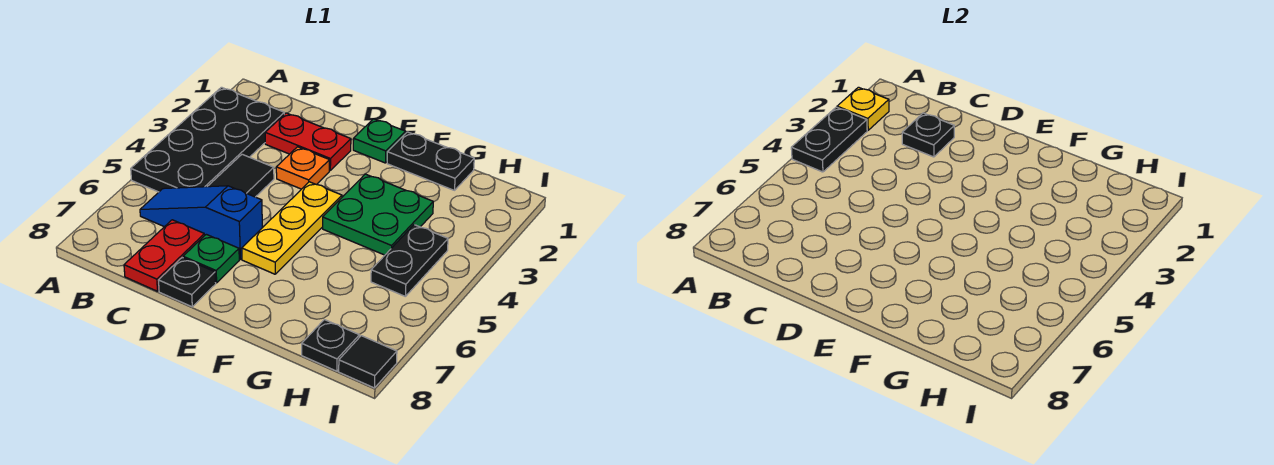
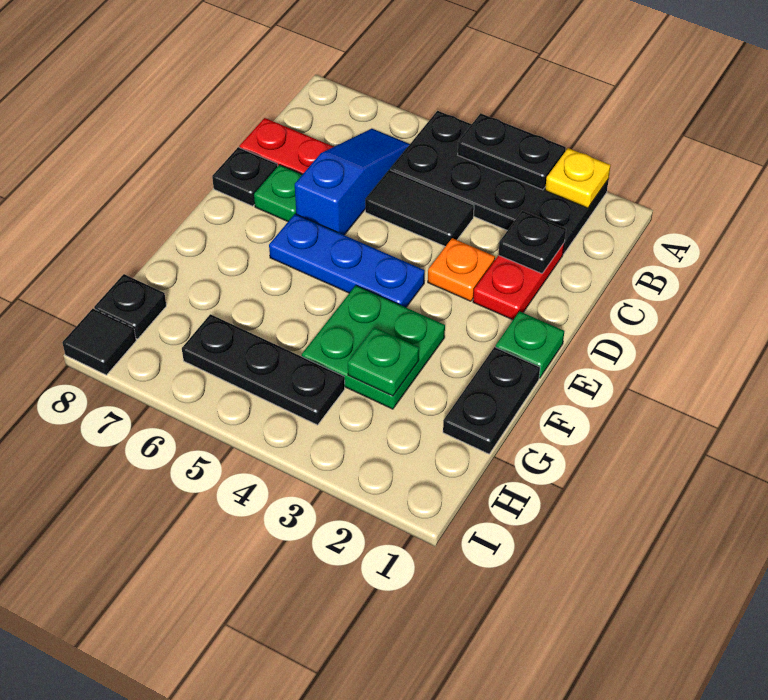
yellow 1x3 plate [242,182,342,274] -> blue 1x3 plate [269,214,425,307]
none -> green 1x1 plate [348,327,419,396]
black 1x2 plate [371,225,448,296] -> black 1x3 plate [182,314,345,425]

